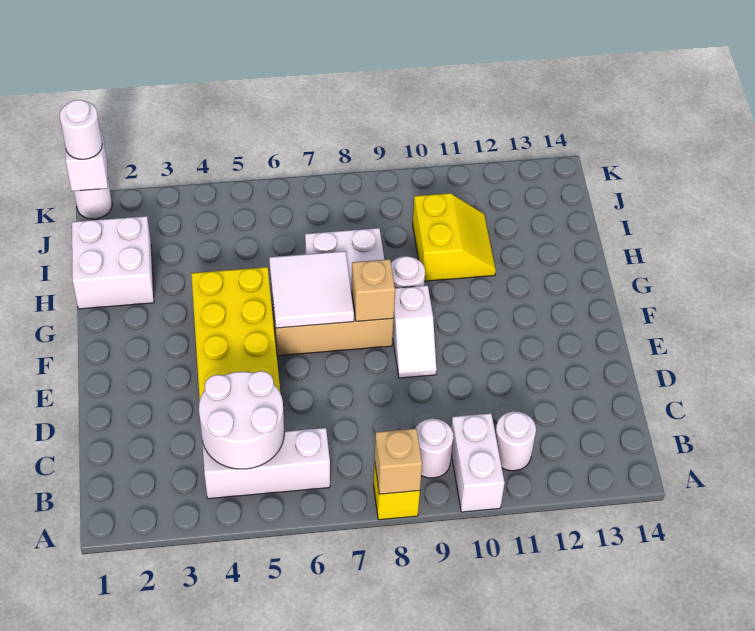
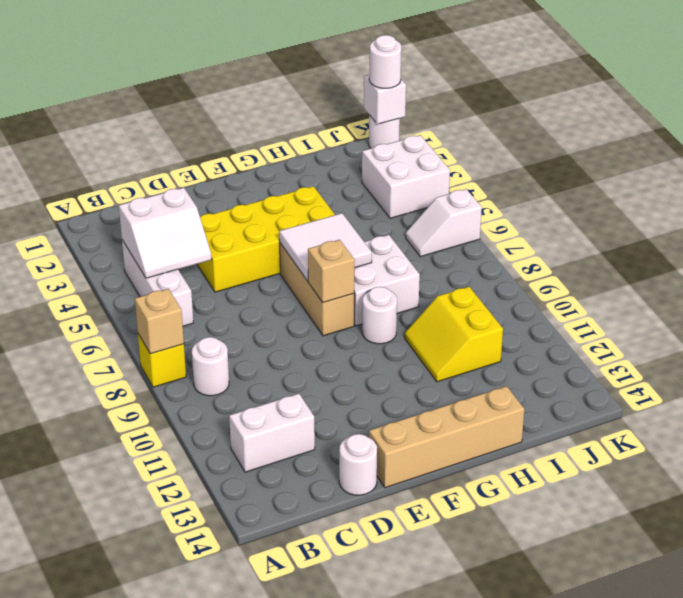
white 1x2 brick [451,413,505,512] -> white 1x2 brick moved to [229,394,315,472]
white 2x2 round brick [199,371,284,469] -> white 2x2 slope [119,188,212,278]
white 1x1 round brick [495,411,536,471] -> white 1x1 round brick moved to [339,434,377,495]
white 1x2 slope [393,286,437,378] -> white 1x2 slope moved to [406,189,482,257]
none -> tan 1x4 brick [369,386,524,488]
white 2x2 brick [72,216,154,309] -> white 2x2 brick moved to [362,135,450,218]
yellow 2x2 slope [413,193,496,281] -> yellow 2x2 slope turned to [405,287,503,382]

